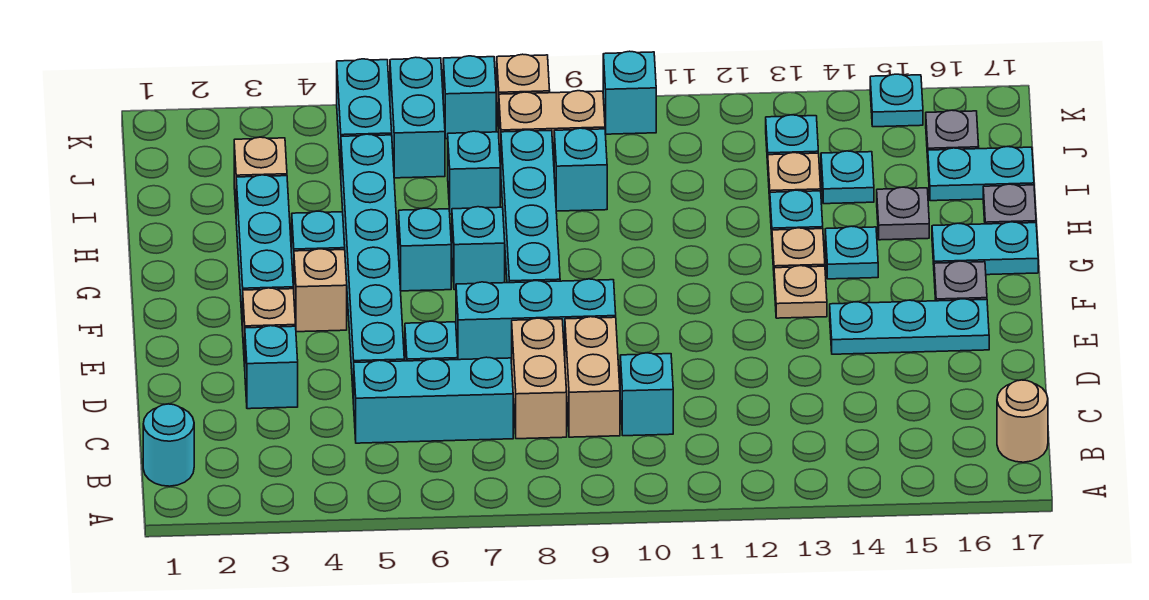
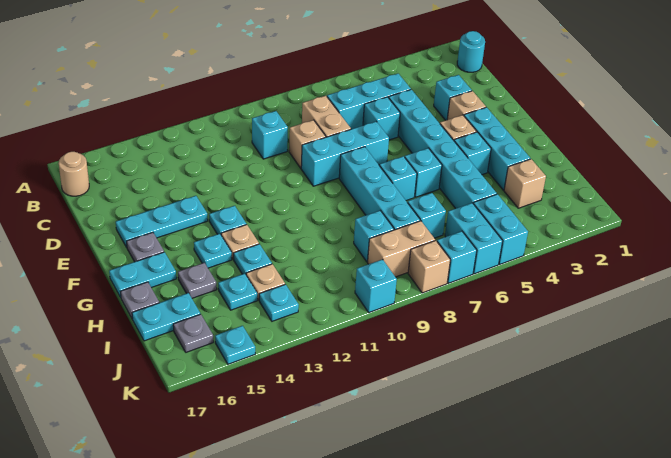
tan 1x2 brick [565,317,620,437] -> tan 1x1 brick [289,120,326,168]
tan 1x1 plate [774,266,827,318] -> cyan 1x1 plate [209,206,246,234]

